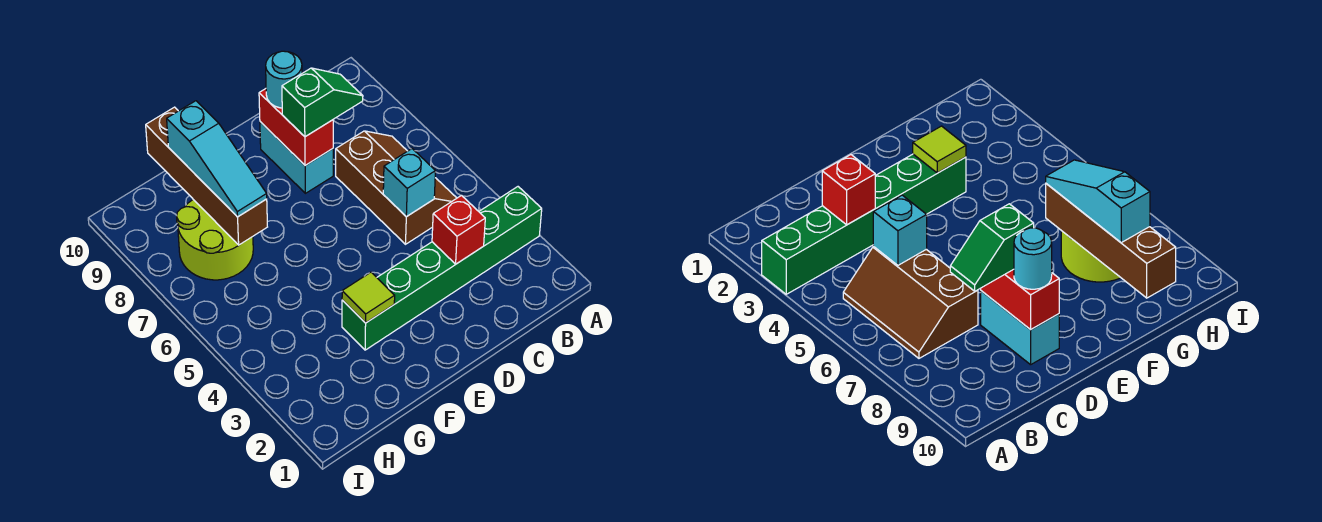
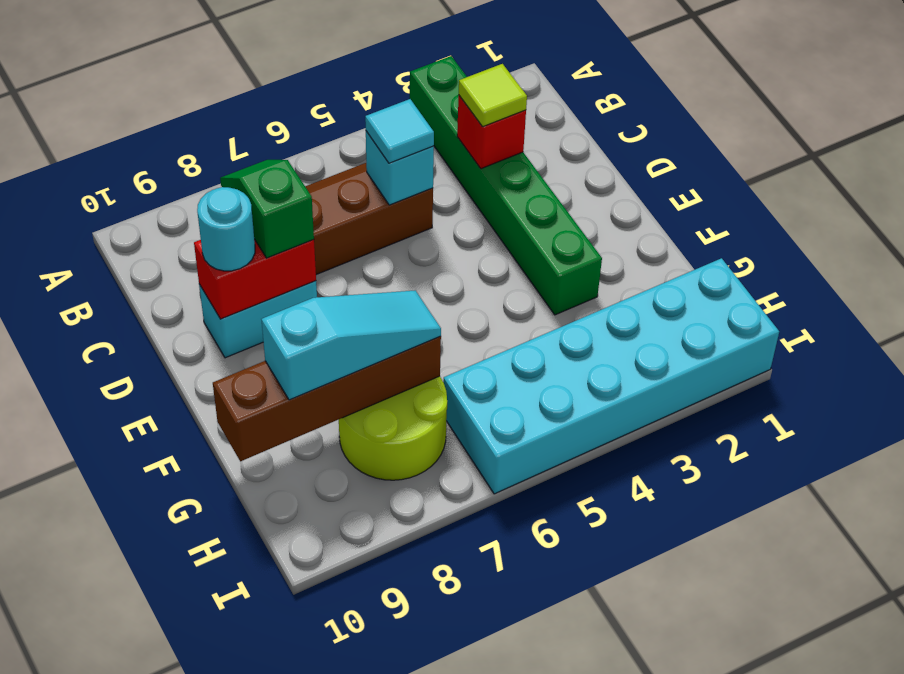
none -> cyan 1x1 tile [365,99,434,163]
lime 1x1 tile [342,272,395,323] -> lime 1x1 tile moved to [459,64,527,127]
none -> cyan 2x6 brick [443,258,779,494]

